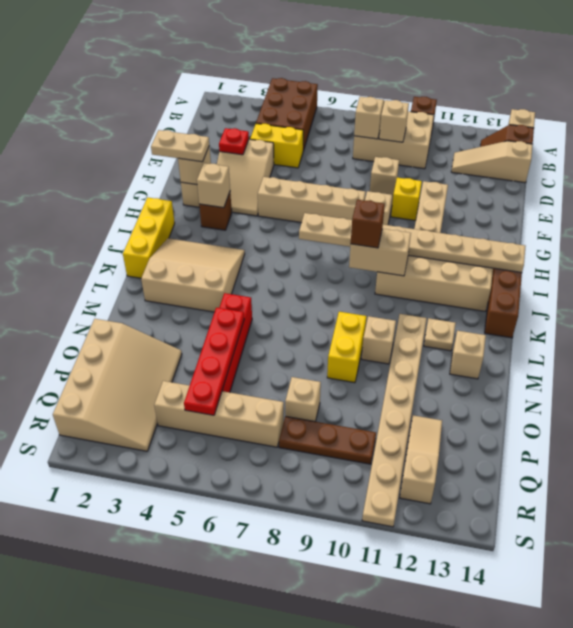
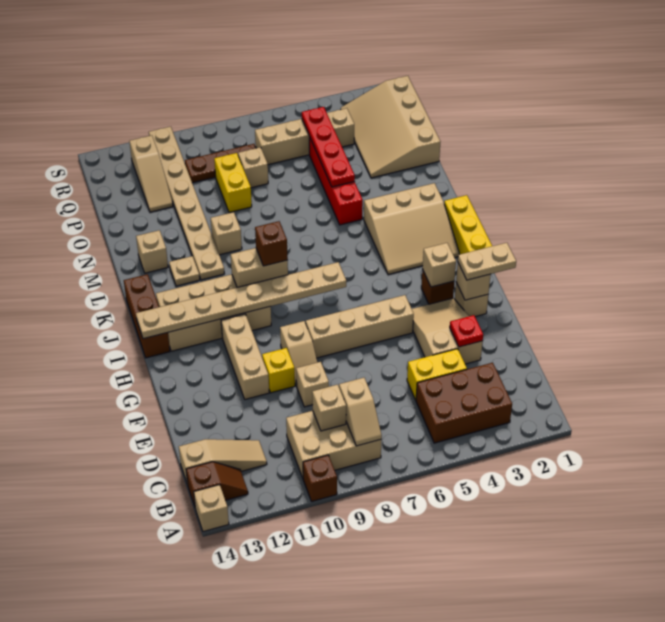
brown 2x3 brick [256,78,318,151] -> brown 2x3 brick turned to [416,363,512,443]
yellow 1x2 brick [327,312,367,383] -> yellow 1x2 brick moved to [214,153,252,212]

